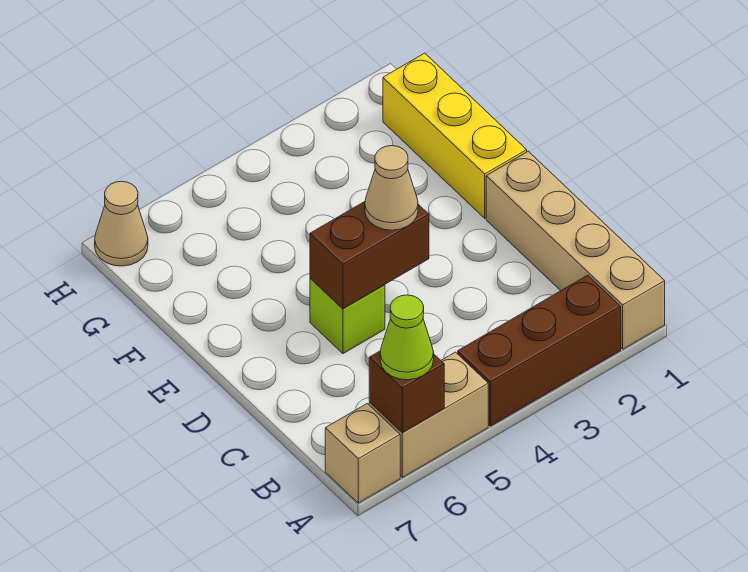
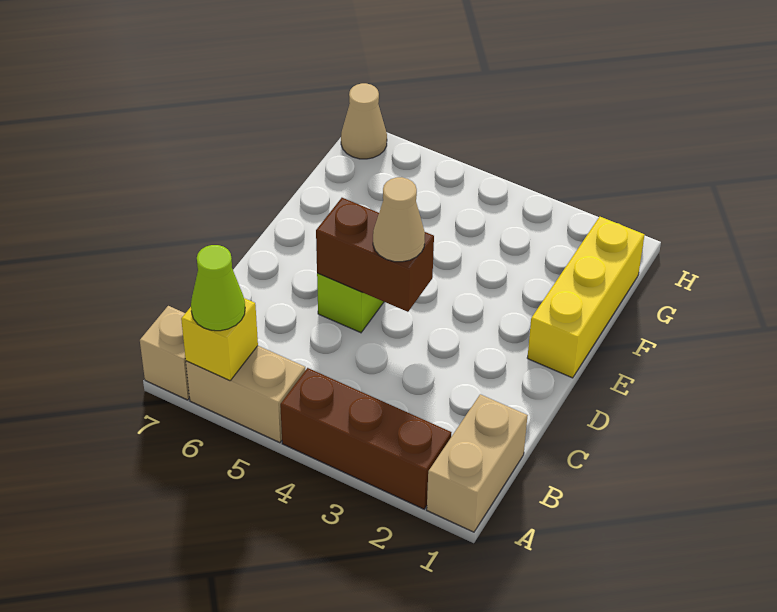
tan 1x4 brick [486,151,665,349] -> tan 1x2 brick [427,394,528,532]
brown 1x1 brick [369,351,444,432] -> yellow 1x1 brick [181,298,258,381]

